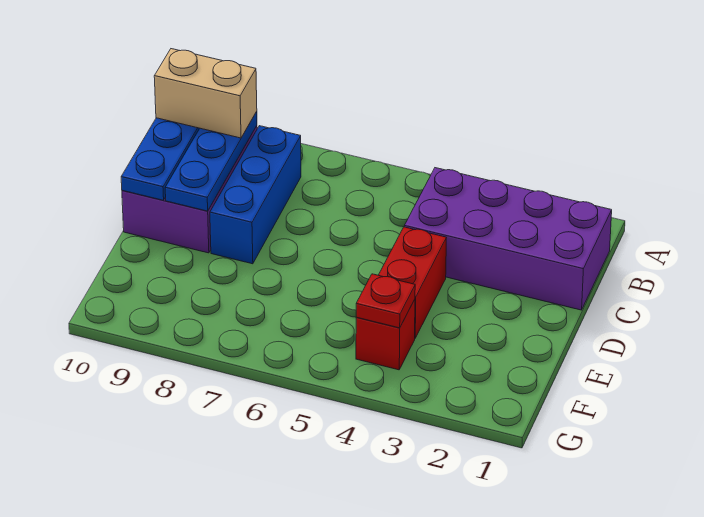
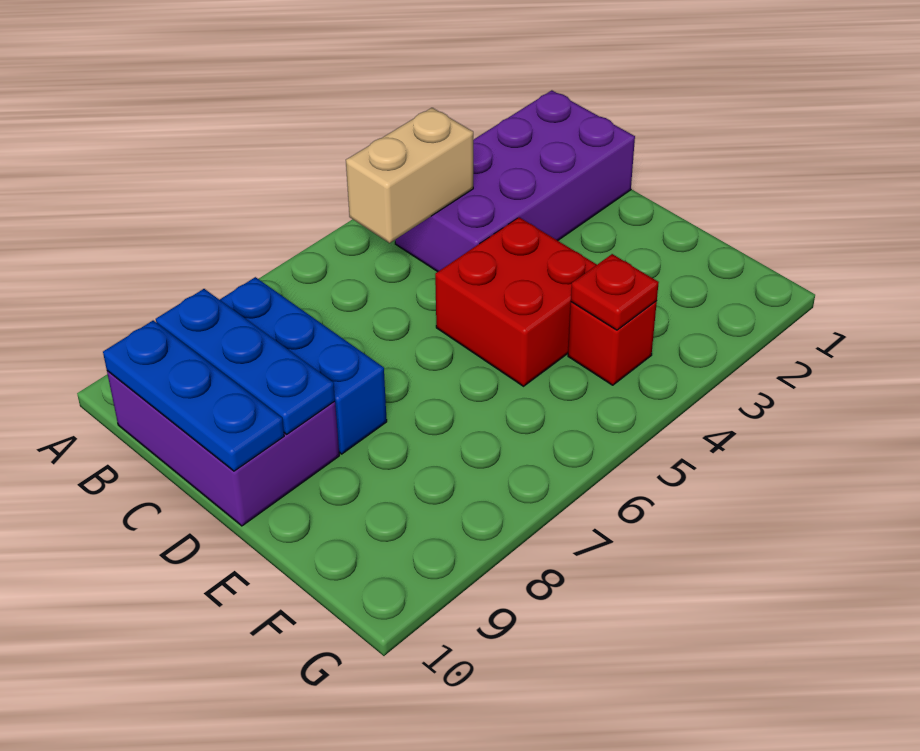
tan 1x2 brick [154,49,257,138] -> tan 1x2 brick moved to [346,108,473,243]
red 1x2 brick [379,227,446,338] -> red 2x2 brick [435,217,597,386]

